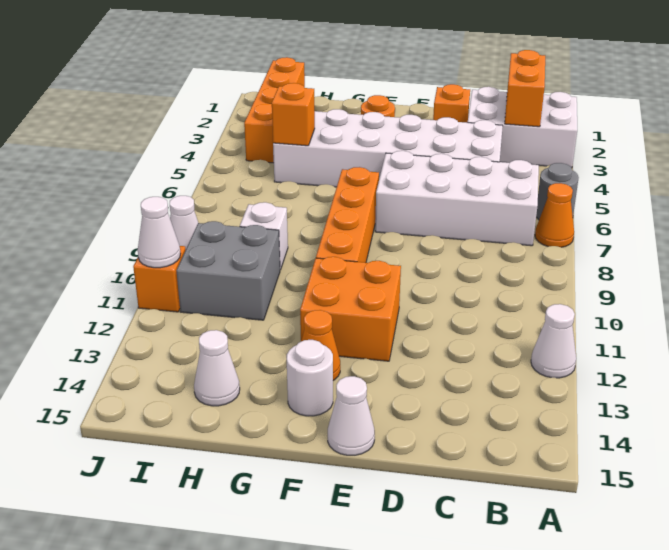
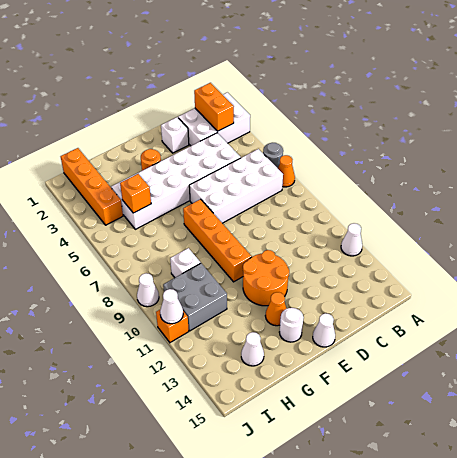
orange 1x1 brick [433,84,470,123] -> white 1x1 brick [161,117,189,153]
orange 2x2 brick [300,257,401,361] -> orange 2x2 round brick [243,250,289,306]

